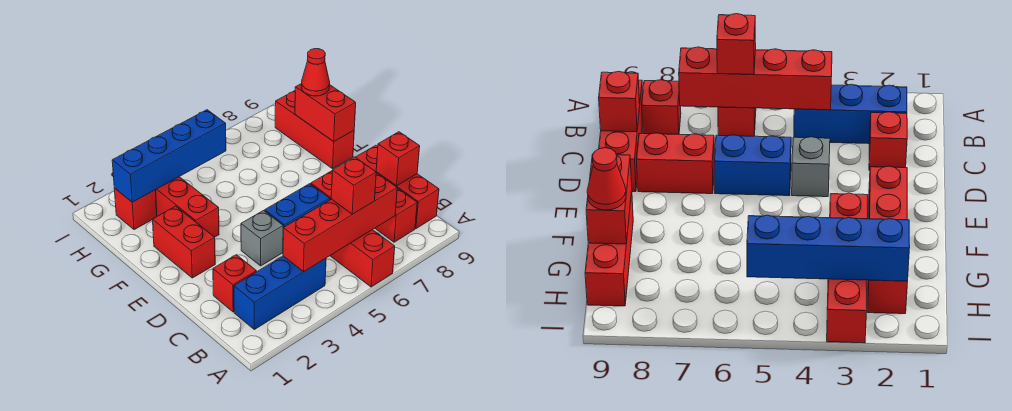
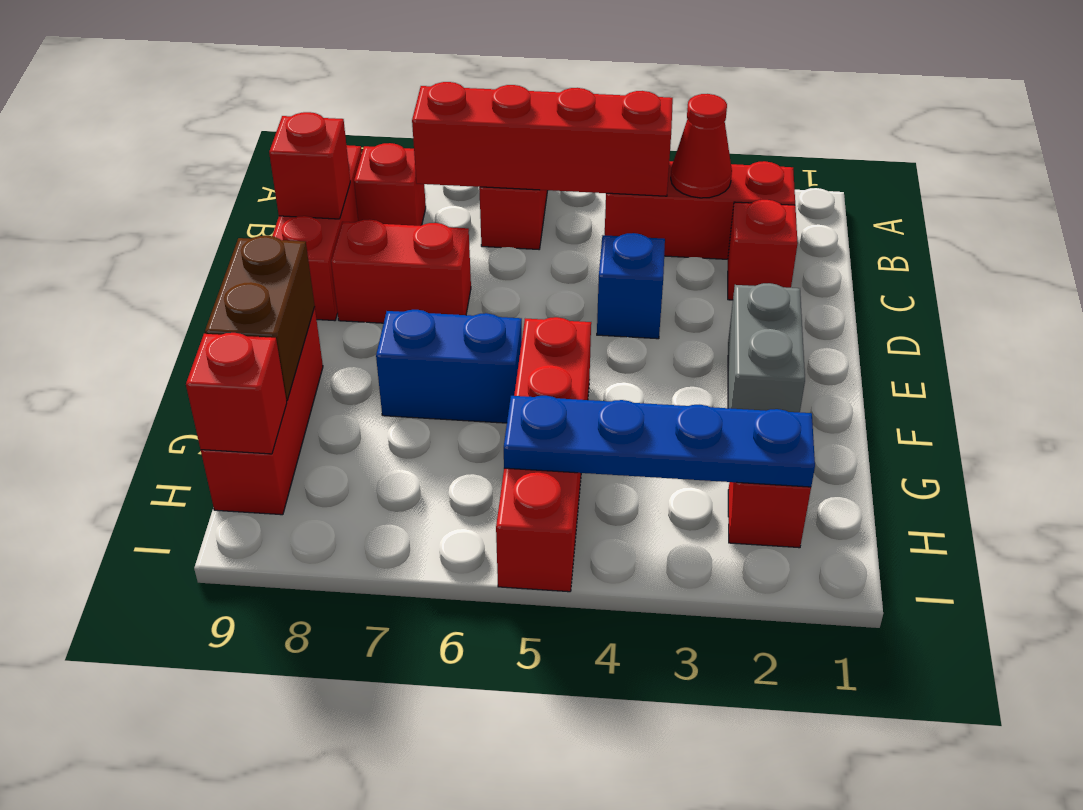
blue 1x3 brick [234,256,326,329] -> red 1x3 brick [605,161,795,259]
red 1x1 brick [331,157,376,214] -> red 1x1 brick moved to [186,333,287,454]
grey 1x1 brick [241,211,283,266] -> blue 1x1 brick [597,233,665,339]
blue 1x2 brick [265,184,330,228] -> blue 1x2 brick moved to [376,310,522,423]
red 1x2 brick [153,206,215,278] -> grey 1x2 brick [728,283,805,412]
red 1x4 brick [156,177,219,237] -> red 1x4 brick moved to [496,317,591,592]
red 1x2 brick [295,84,356,142] -> brown 1x2 brick [205,236,315,401]
red 1x1 cone [301,49,330,96] -> red 1x1 cone moved to [671,94,732,198]
blue 1x4 brick [112,110,226,202] -> blue 1x4 plate [504,396,815,487]

